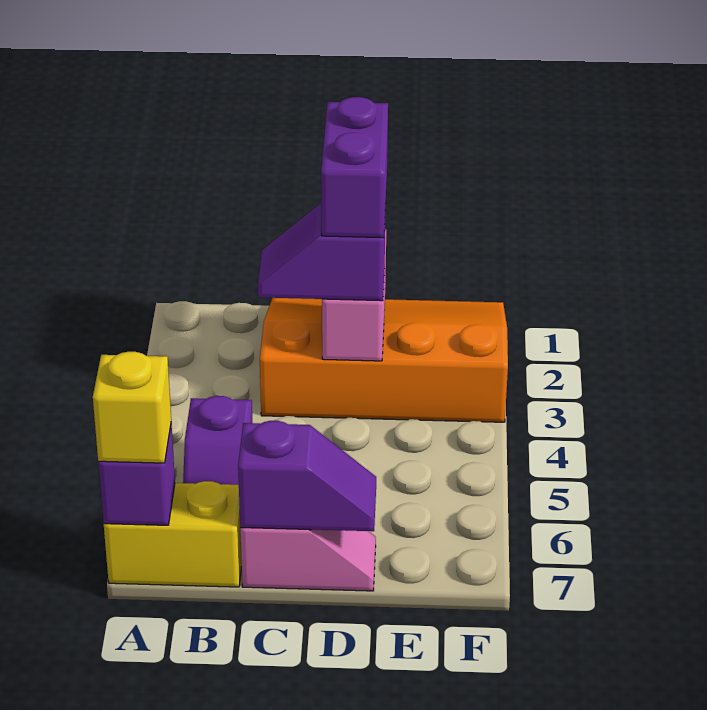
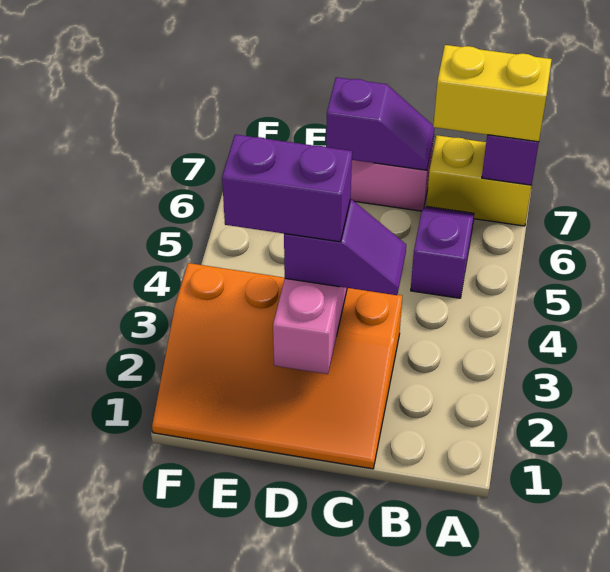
yellow 1x1 brick [93,352,171,463] -> yellow 1x2 brick [433,45,552,142]
purple 1x2 slope [238,421,376,531] -> purple 1x2 slope turned to [326,77,434,170]
purple 1x2 brick [321,97,388,238] -> purple 1x2 brick turned to [222,135,352,242]

